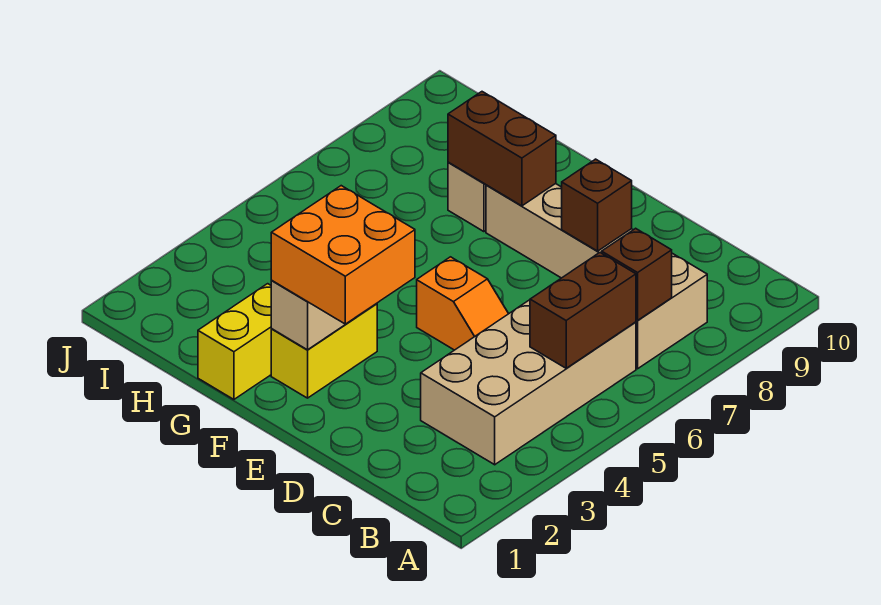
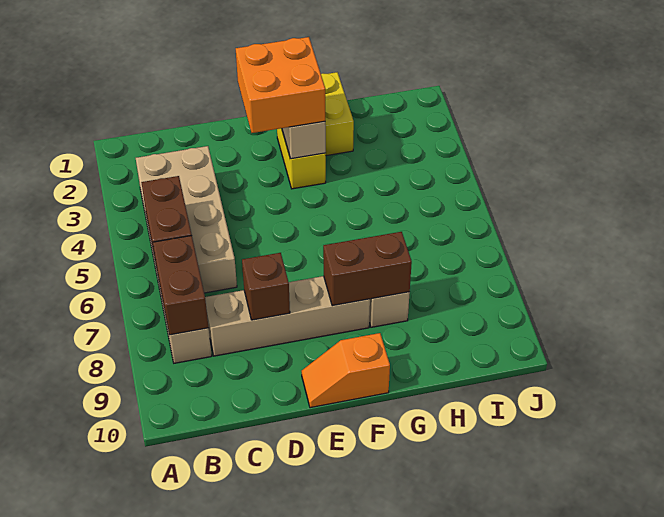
brown 1x1 brick [602,228,672,320] -> brown 1x2 brick [153,236,209,335]
orange 1x2 slope [417,257,508,350] -> orange 1x2 slope moved to [302,333,390,408]

